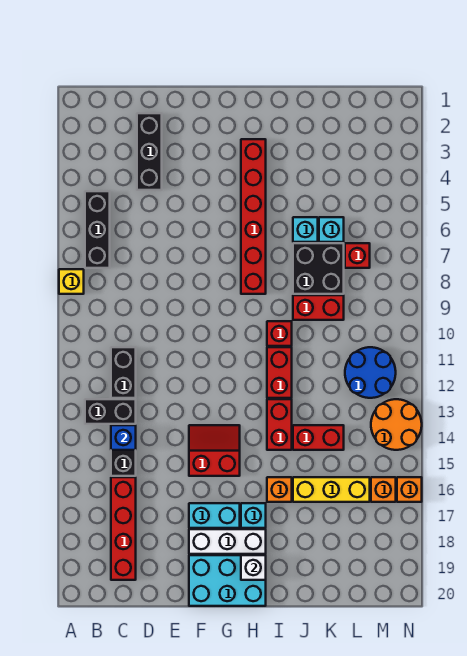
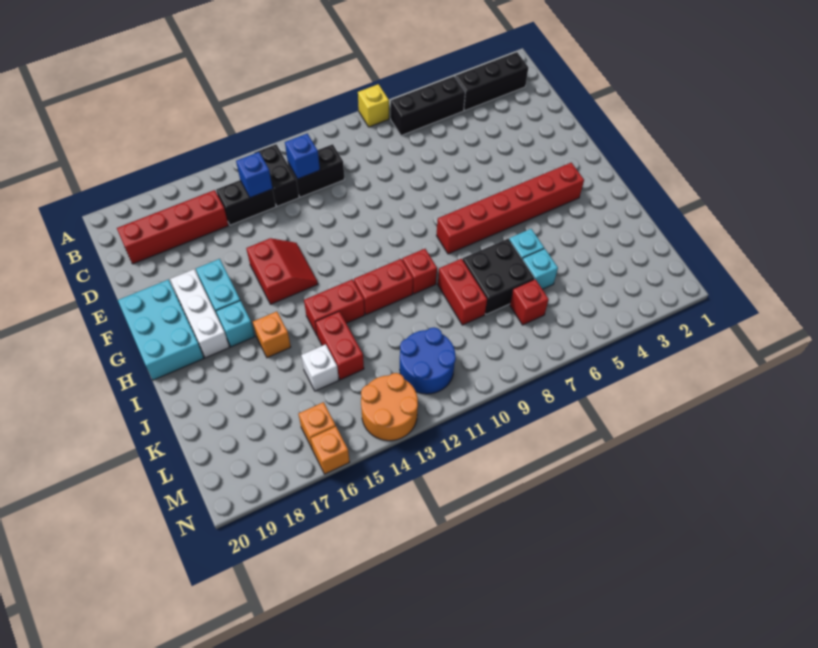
none -> blue 1x1 brick [285,133,320,179]
black 1x3 brick [137,113,162,190] -> black 1x3 brick moved to [455,52,528,110]
white 1x1 brick [241,555,266,580] -> white 1x1 brick moved to [301,344,339,391]
yellow 1x3 brick [293,477,370,502] -> none

